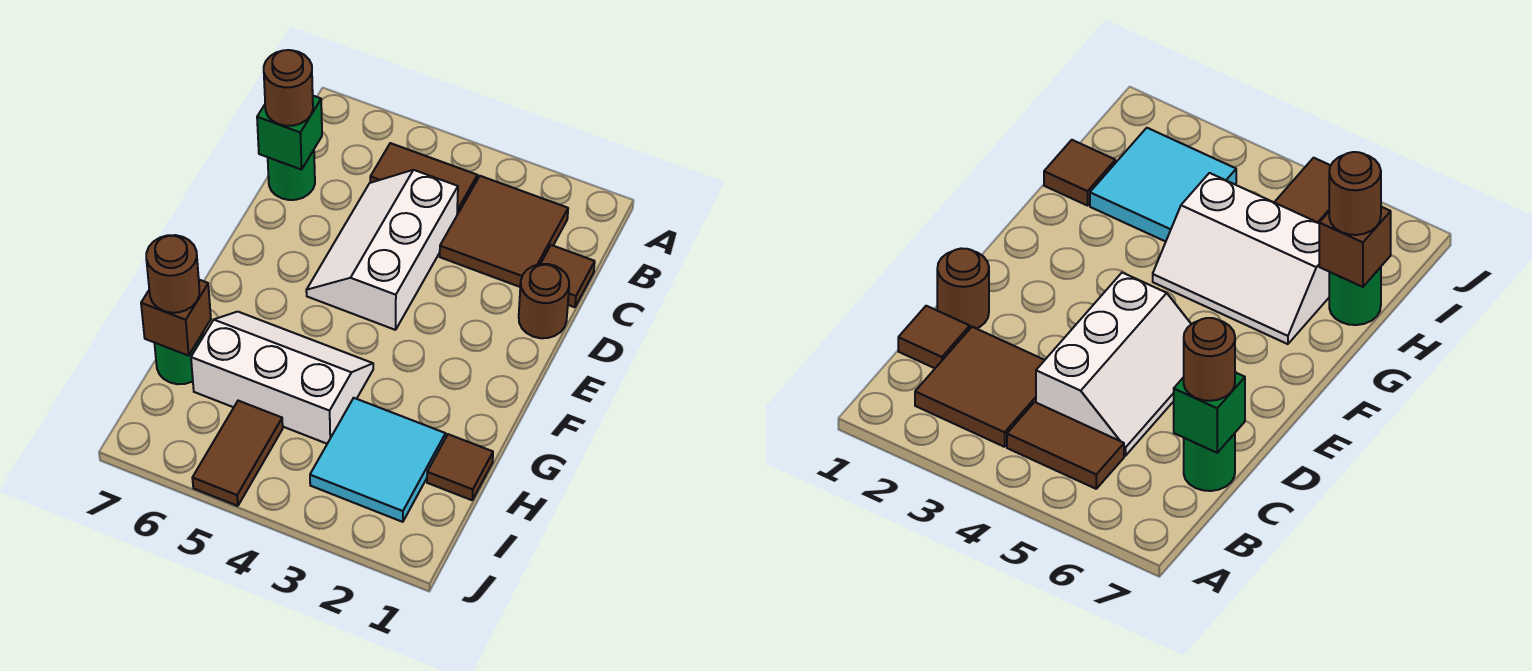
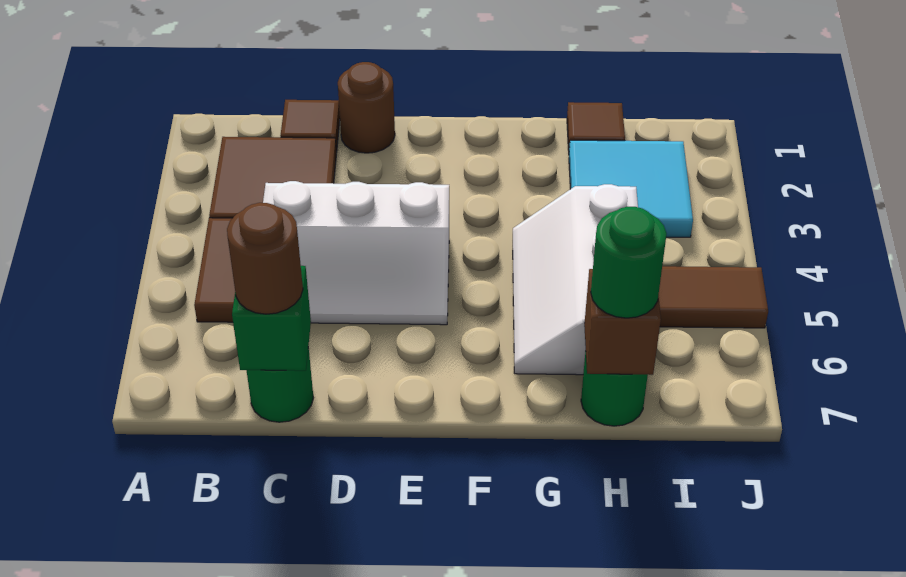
brown 1x1 round brick [146,235,199,313] -> green 1x1 round brick [591,207,667,318]

